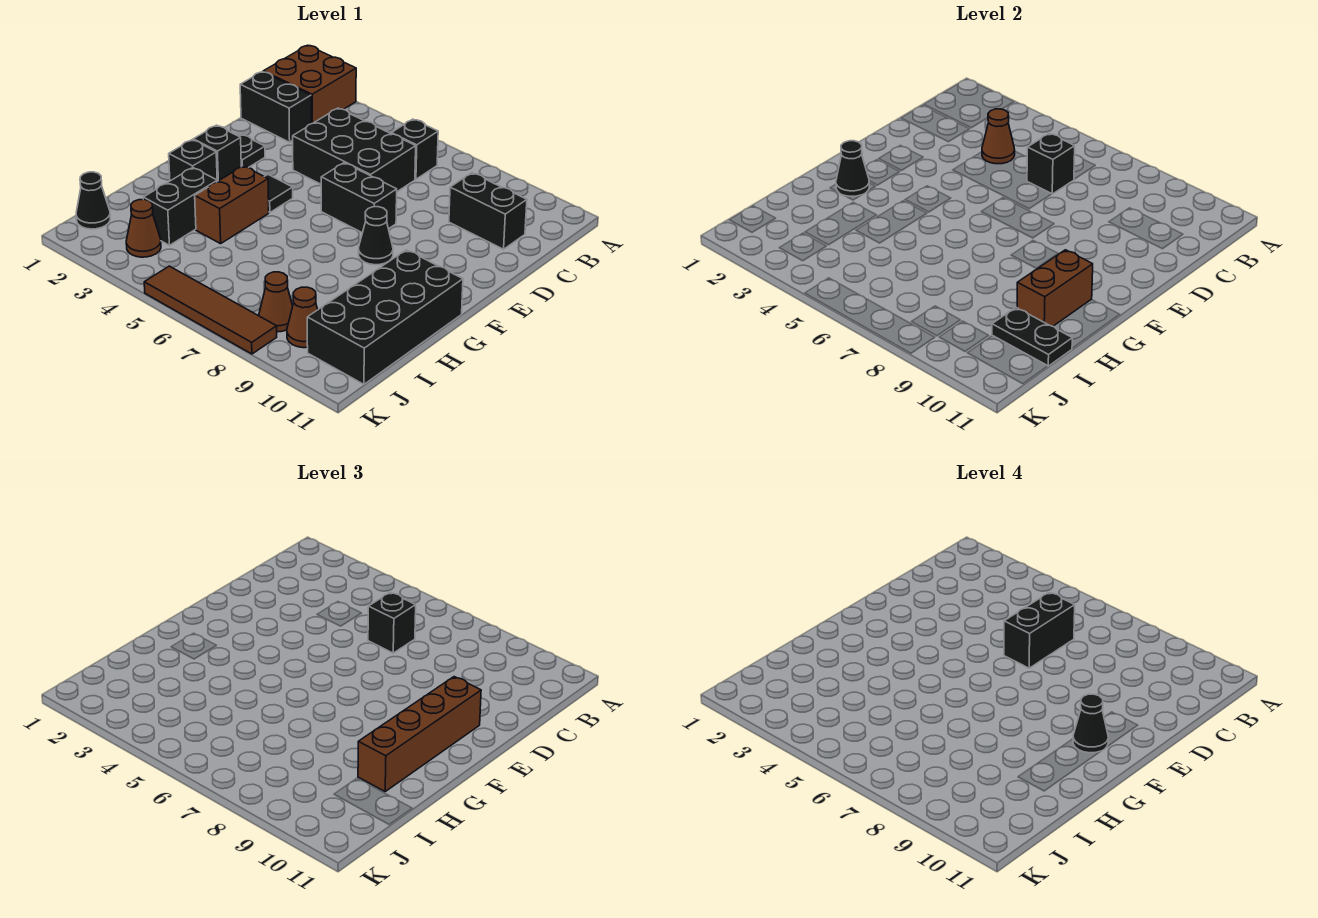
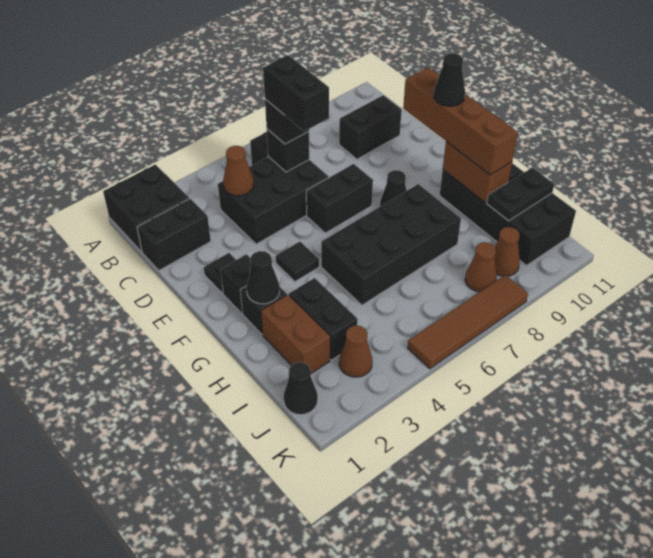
brown 2x2 brick [263,45,356,124] -> black 2x2 brick [103,164,189,252]
brown 1x2 brick [195,166,269,244] -> brown 1x2 brick moved to [261,294,330,374]
none -> black 2x4 brick [321,184,461,305]

